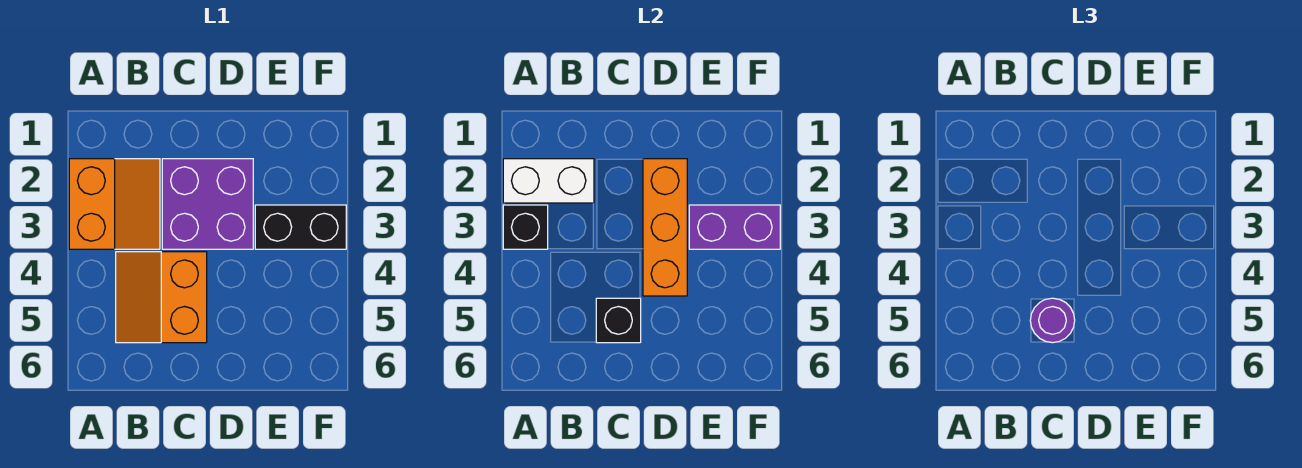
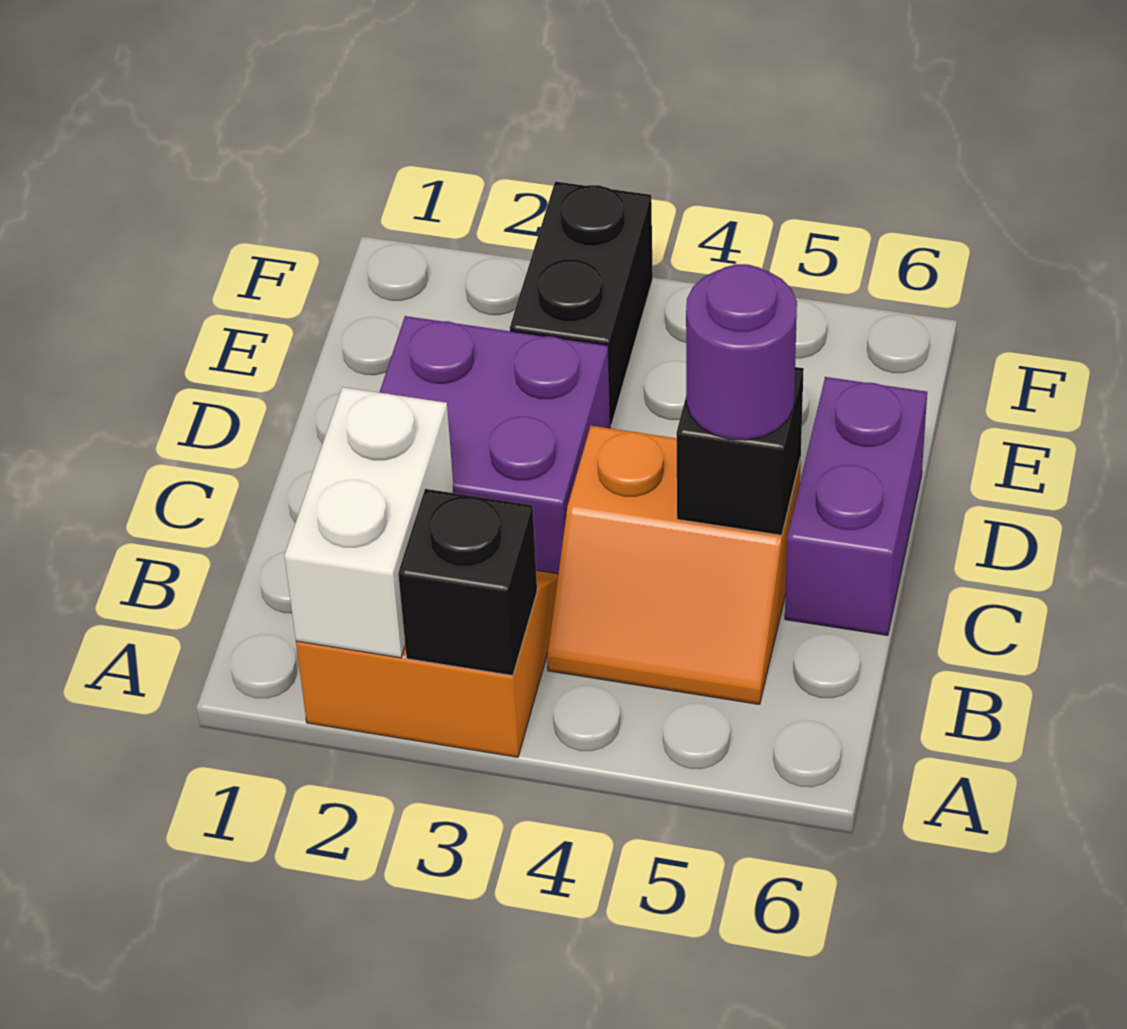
orange 1x3 brick [643,159,687,296] -> none
purple 1x2 brick [689,205,780,249] -> purple 1x2 brick moved to [785,377,927,635]

